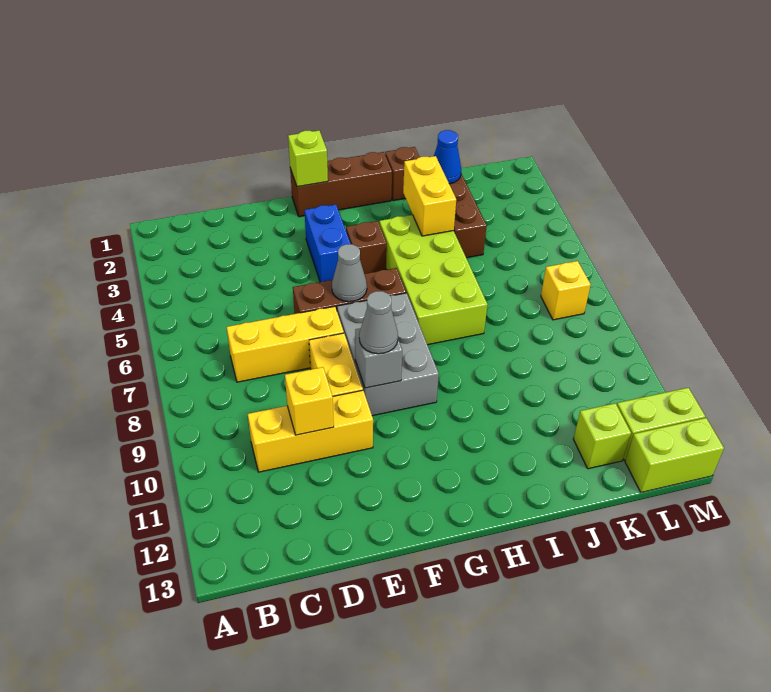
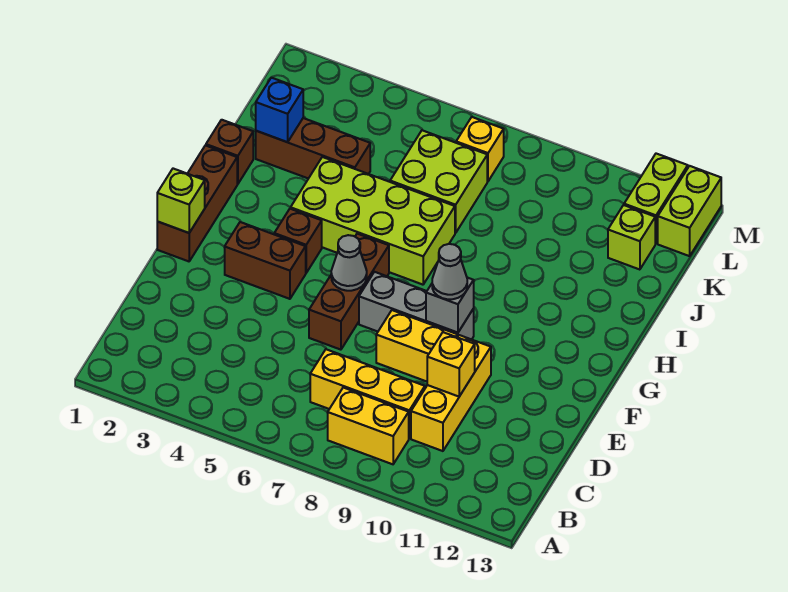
yellow 1x3 brick [227,306,344,382] -> yellow 1x3 brick turned to [310,349,425,438]
blue 1x2 brick [305,204,351,282] -> brown 1x2 brick [225,222,306,299]
grey 2x3 brick [337,293,439,416] -> grey 1x3 brick [359,272,474,340]
yellow 1x2 brick [403,156,456,236] -> yellow 1x2 brick moved to [328,388,409,464]
blue 1x1 cone [434,130,461,184] -> blue 1x1 brick [256,78,303,142]
none -> lime 2x2 brick [390,130,487,233]

